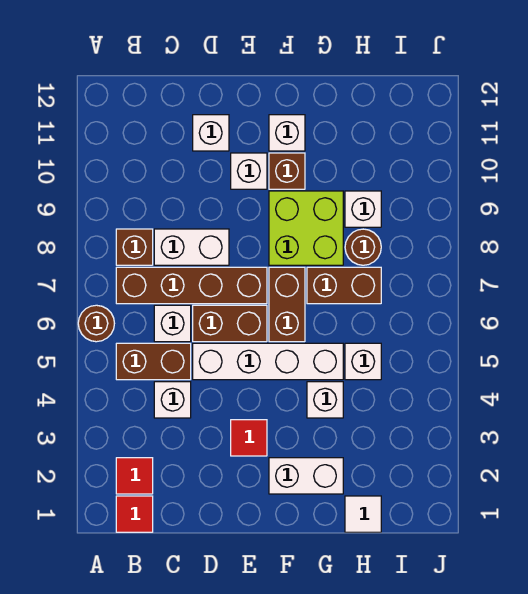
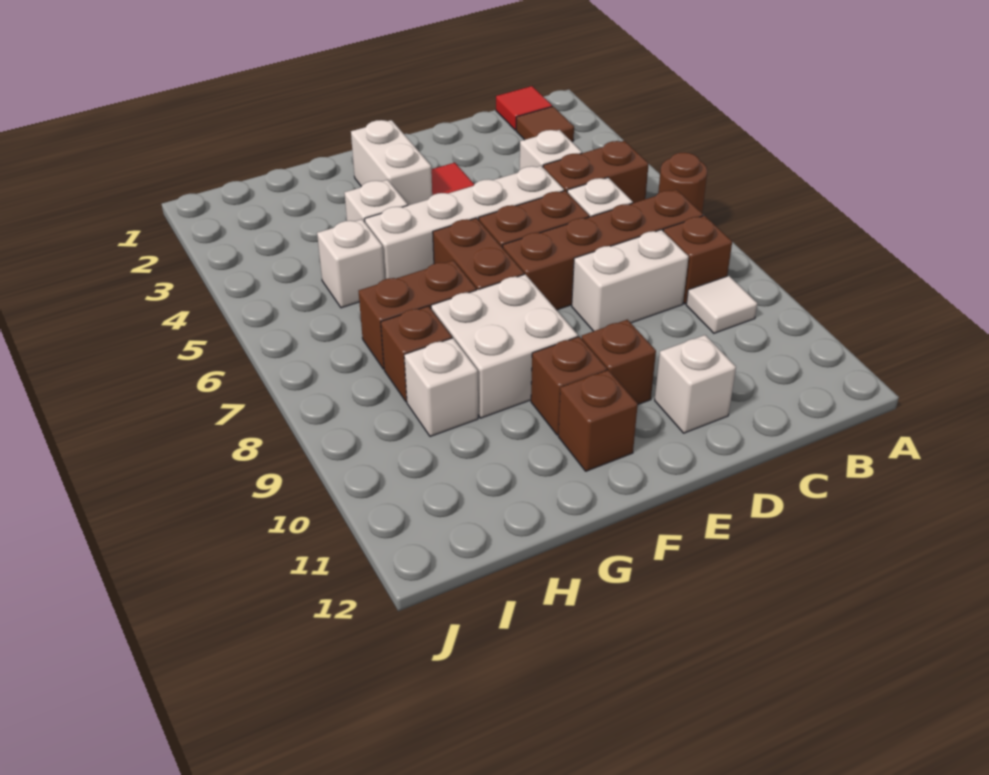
red 1x1 tile [116,458,153,494] -> brown 1x1 tile [516,106,574,142]
white 1x1 brick [231,153,267,189] -> brown 1x1 brick [581,320,656,404]
white 1x2 brick [269,458,343,494] -> white 1x2 brick turned to [351,120,432,205]
lime 2x2 brick [269,191,343,265] -> white 2x2 brick [431,274,578,418]
white 1x1 brick [269,115,305,151] -> brown 1x1 brick [558,370,638,471]
white 1x1 tile [345,496,381,532] -> white 1x1 tile moved to [686,276,757,333]
brown 1x1 round brick [345,229,381,265] -> brown 1x1 brick [381,306,452,402]

